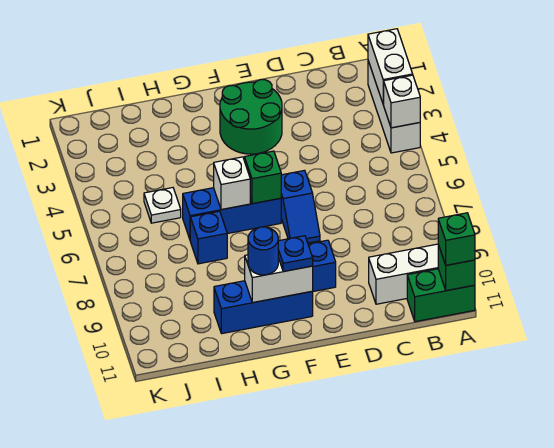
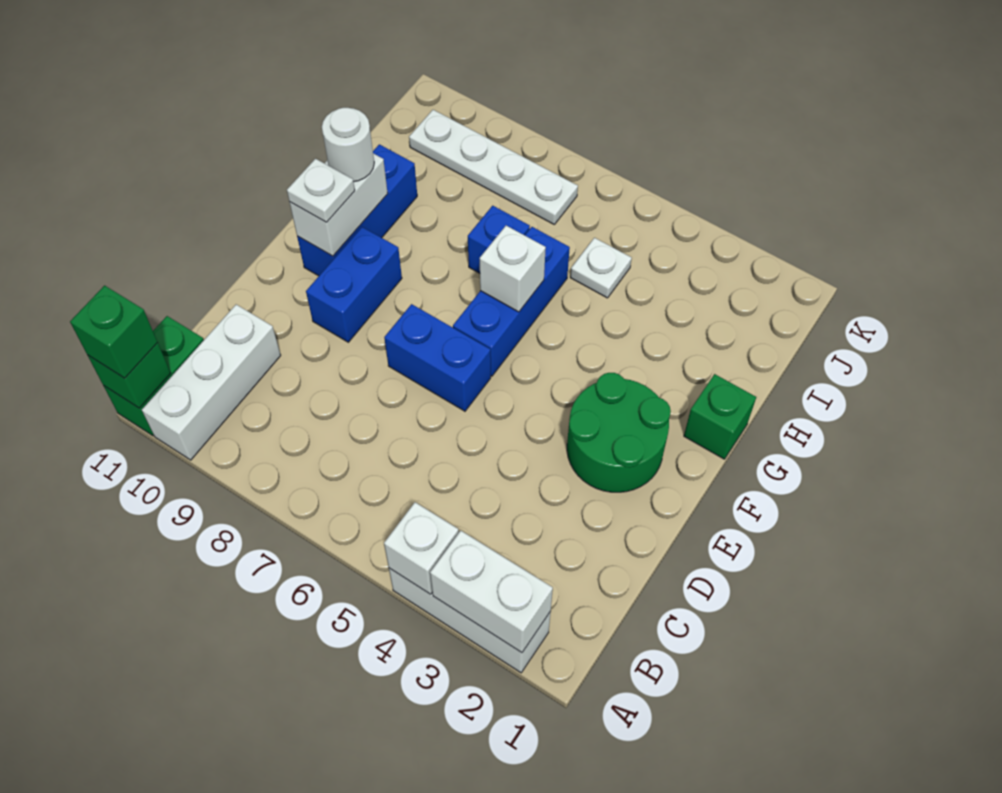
blue 1x2 slope [281,170,320,243] -> blue 1x2 brick [384,304,491,411]
green 1x1 brick [244,151,281,204] -> green 1x1 brick moved to [684,374,756,459]
blue 1x1 plate [278,236,313,272] -> white 1x1 plate [287,159,355,222]
blue 1x1 round brick [248,227,278,275] -> white 1x1 round brick [322,108,374,182]
none -> white 1x4 plate [409,110,578,224]

